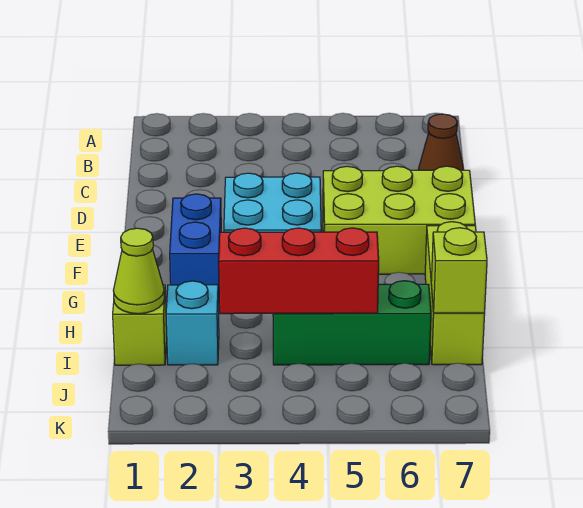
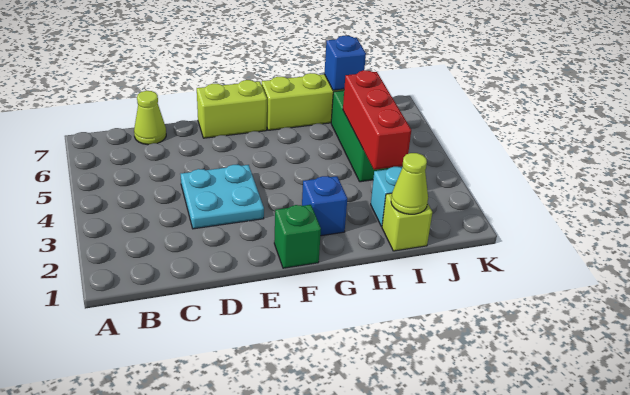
brown 1x1 cone [418,114,464,170] -> lime 1x1 cone [134,91,166,145]
lime 2x3 brick [323,166,475,274] -> lime 1x2 brick [197,80,267,138]
none -> green 1x1 brick [274,205,321,268]
blue 1x2 brick [170,194,221,304] -> blue 1x1 brick [302,176,347,236]
lime 1x1 brick [431,228,487,313] -> blue 1x1 brick [324,36,366,90]

